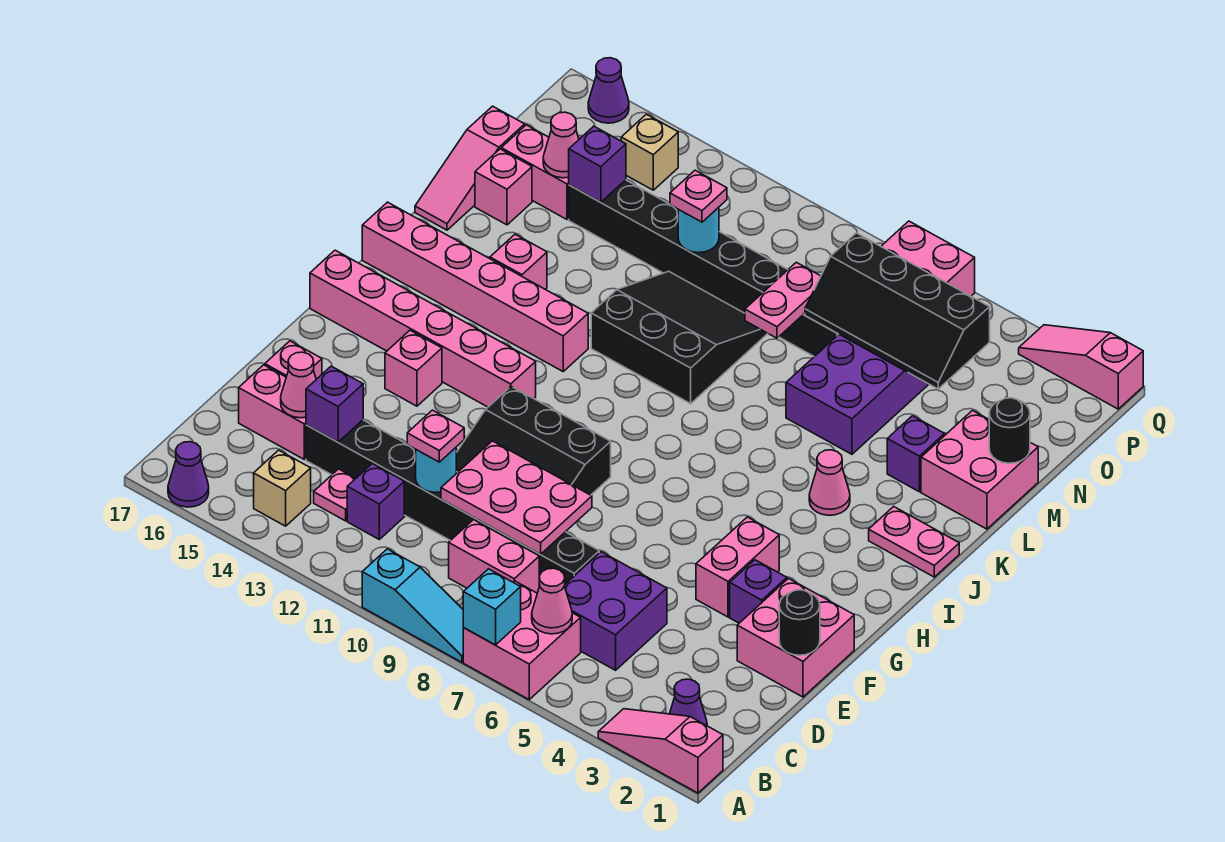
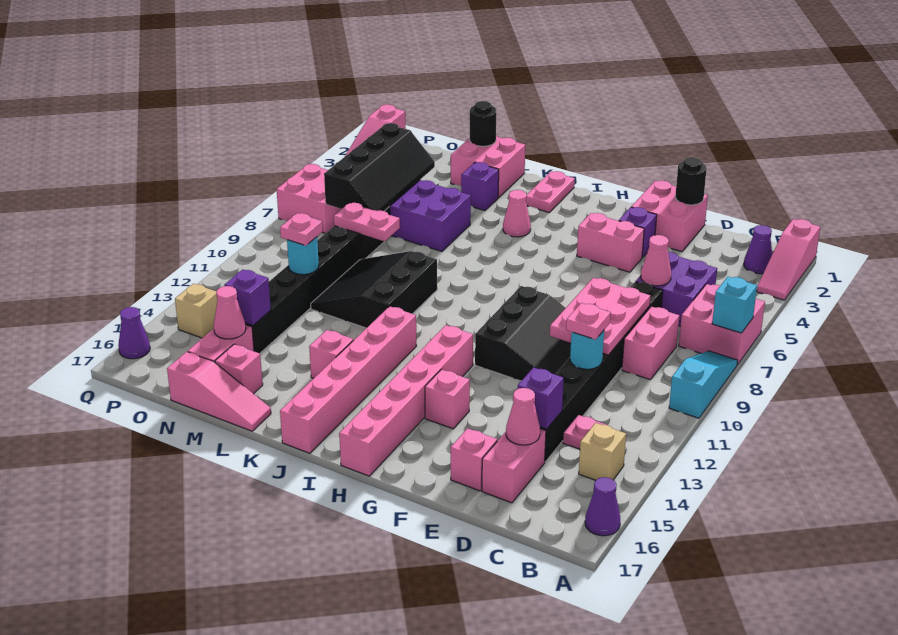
pink 1x1 cone [532,568,572,634] -> pink 1x1 cone moved to [641,235,671,286]
purple 1x1 brick [347,464,404,539] -> none

